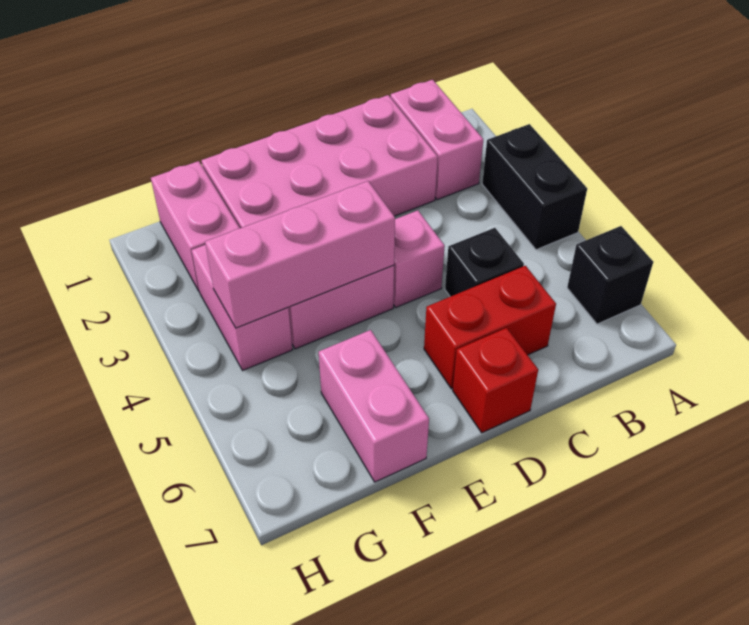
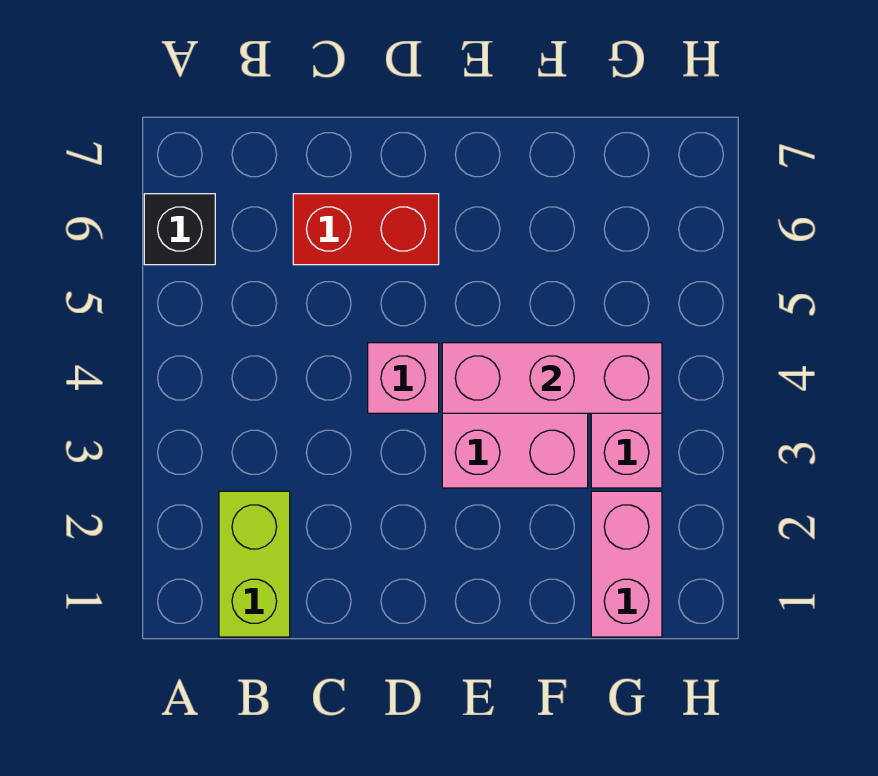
black 1x2 brick [482,124,587,250] -> none
pink 1x2 brick [391,80,483,200] -> lime 1x2 brick [219,491,290,637]
pink 2x4 brick [201,95,438,228] -> none
black 1x1 brick [445,228,524,297] -> none
red 1x1 brick [453,328,538,433] -> none
pink 1x2 brick [319,330,429,482] -> none

